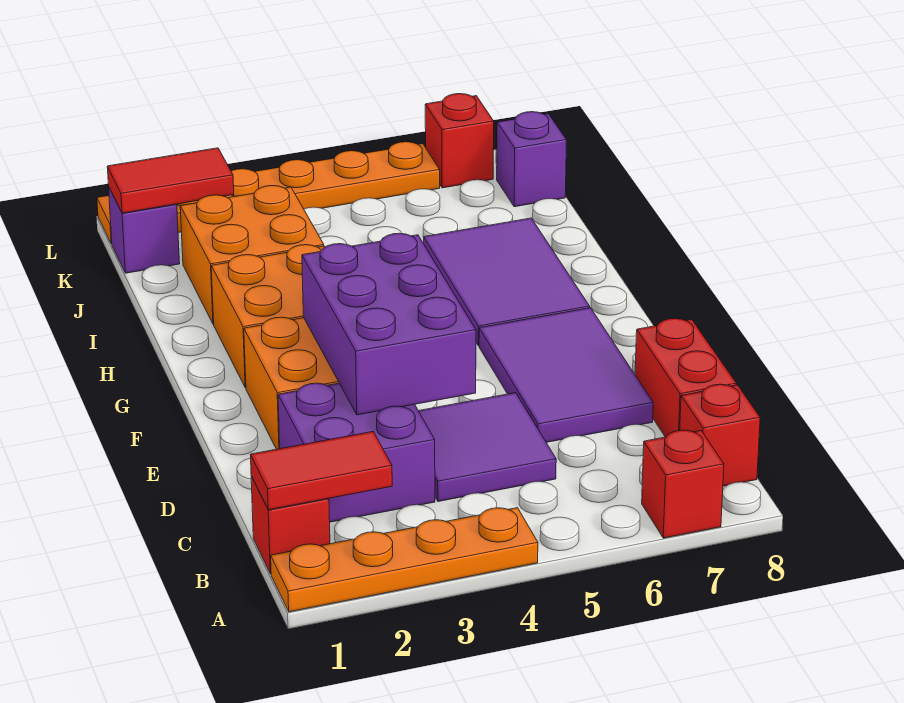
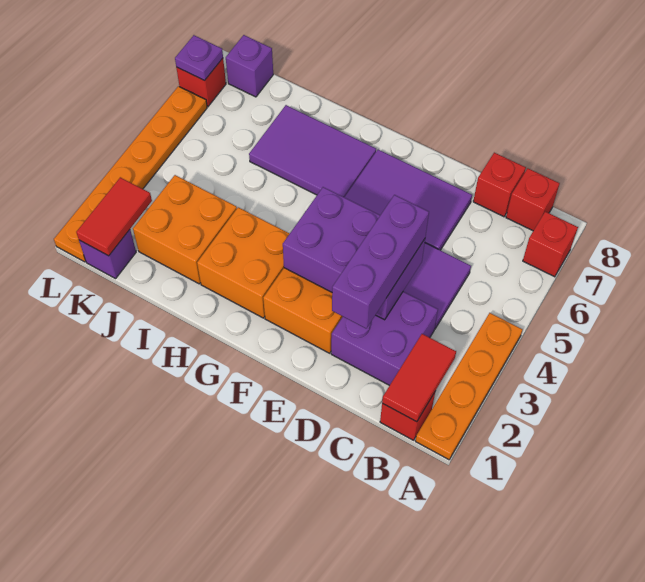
red 1x2 brick [635,318,736,437] -> red 1x1 brick [473,153,526,217]
none -> purple 1x3 brick [332,195,429,328]
none -> purple 1x1 plate [175,35,223,81]

